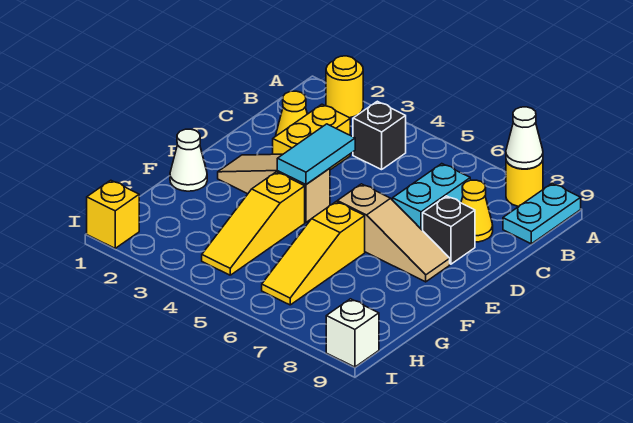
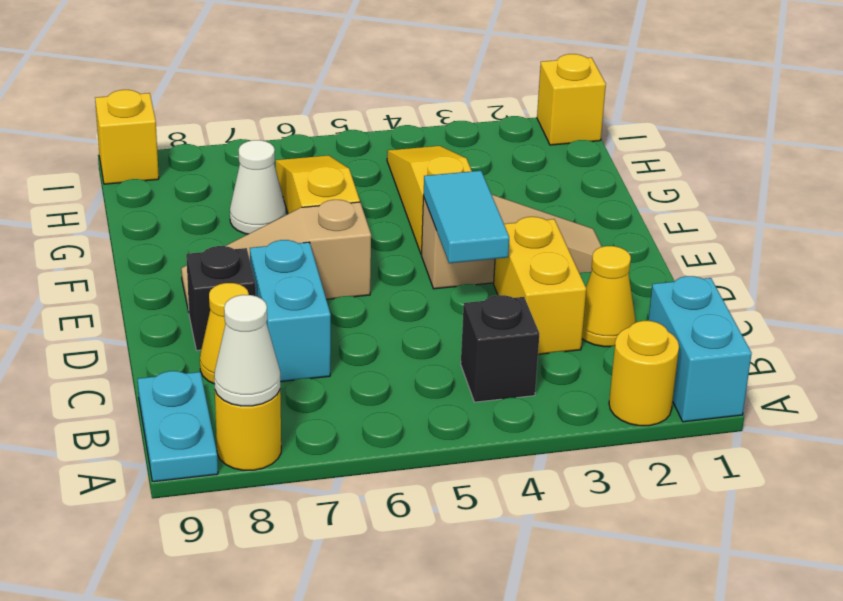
none -> cyan 1x2 brick [648,276,752,422]
white 1x1 cone [170,129,207,191] -> white 1x1 cone moved to [230,140,286,234]
white 1x1 brick [326,299,379,367] -> yellow 1x1 brick [95,90,159,184]

